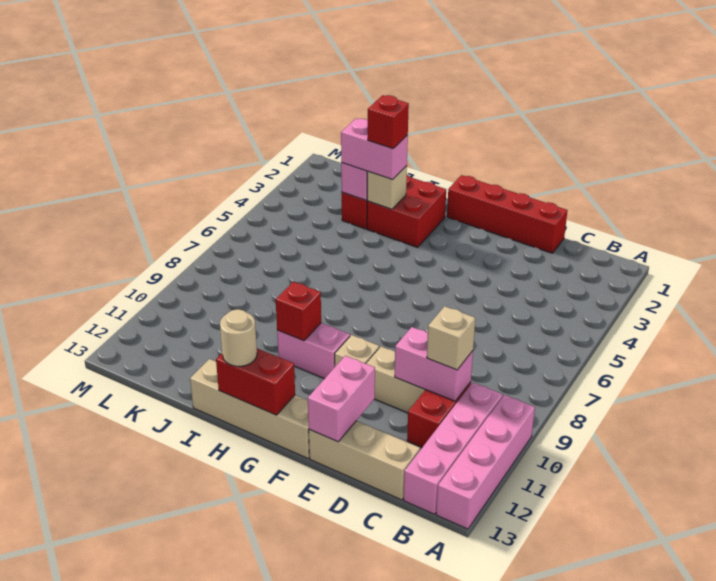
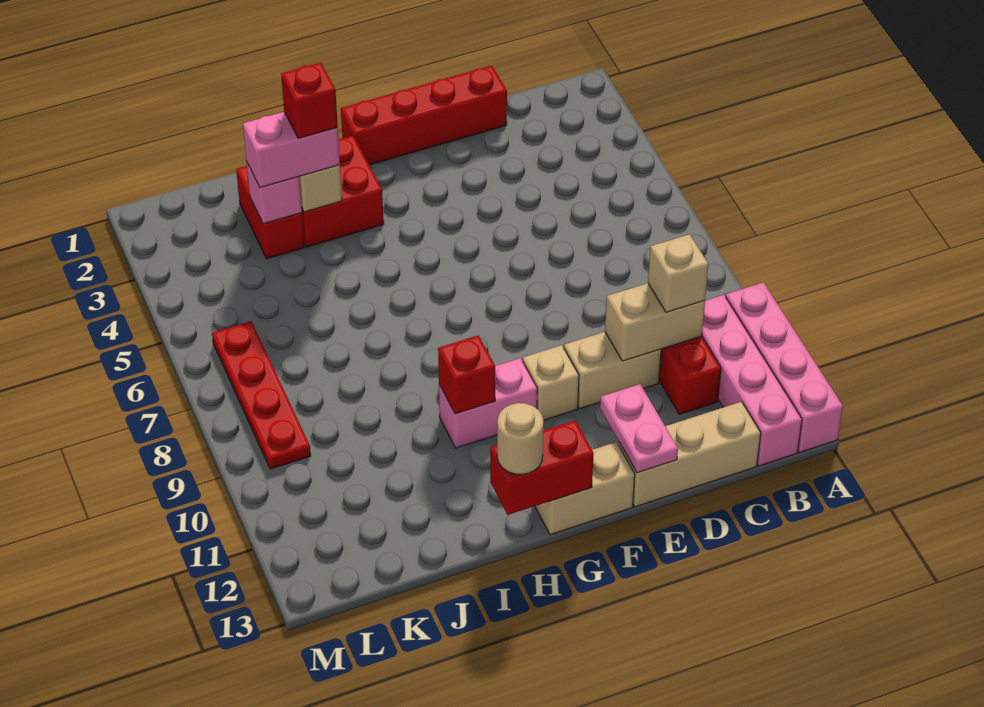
pink 1x2 brick [395,327,473,401] -> tan 1x2 brick [605,283,705,361]
pink 1x2 brick [308,356,375,442] -> pink 1x2 plate [600,384,678,473]
tan 1x4 brick [190,359,310,458] -> tan 1x2 brick [535,442,635,535]
none -> red 1x4 plate [212,321,311,469]

